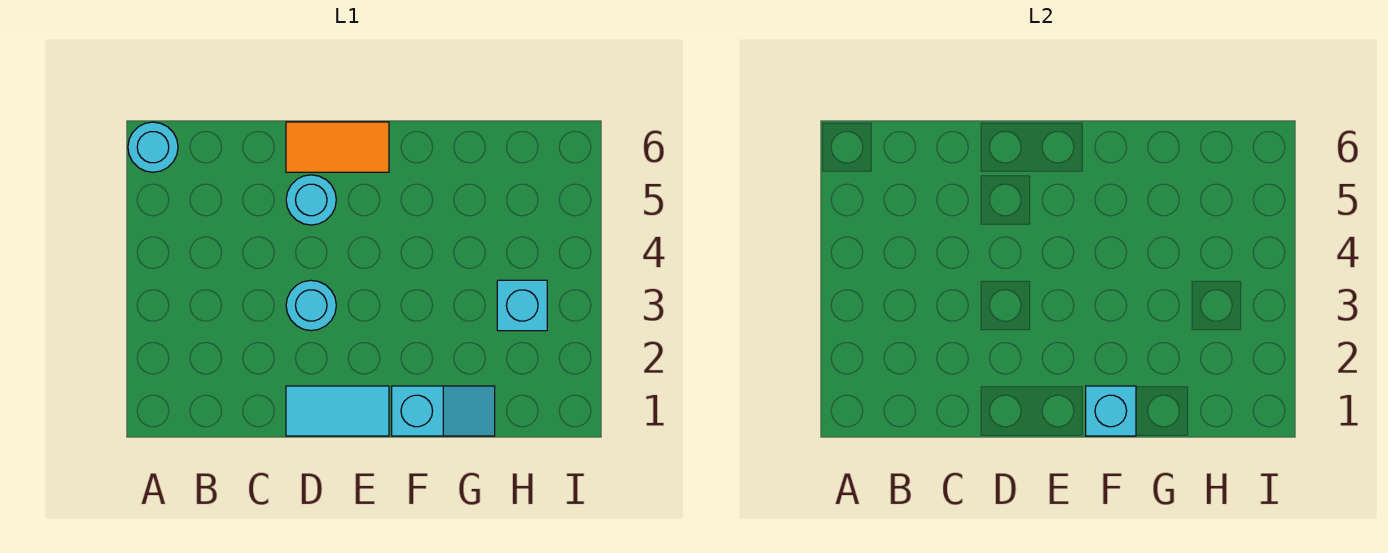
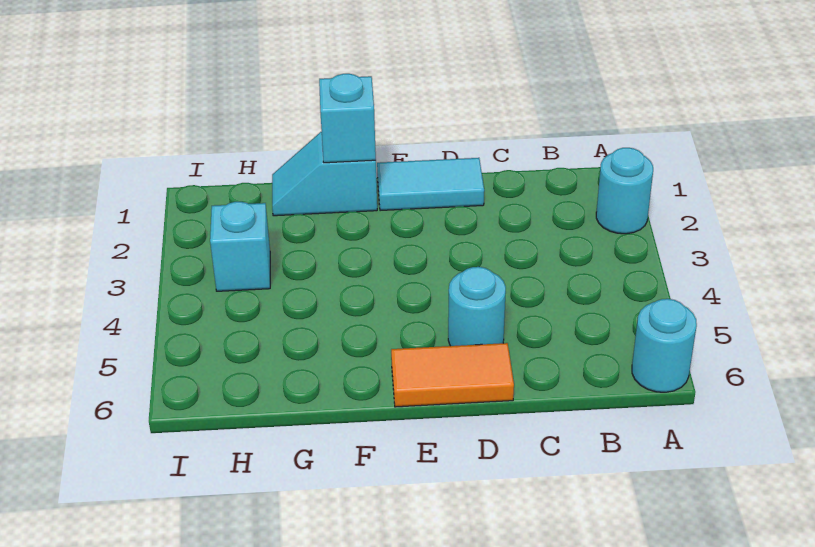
cyan 1x1 round brick [286,280,336,331] -> cyan 1x1 round brick moved to [596,148,653,234]

